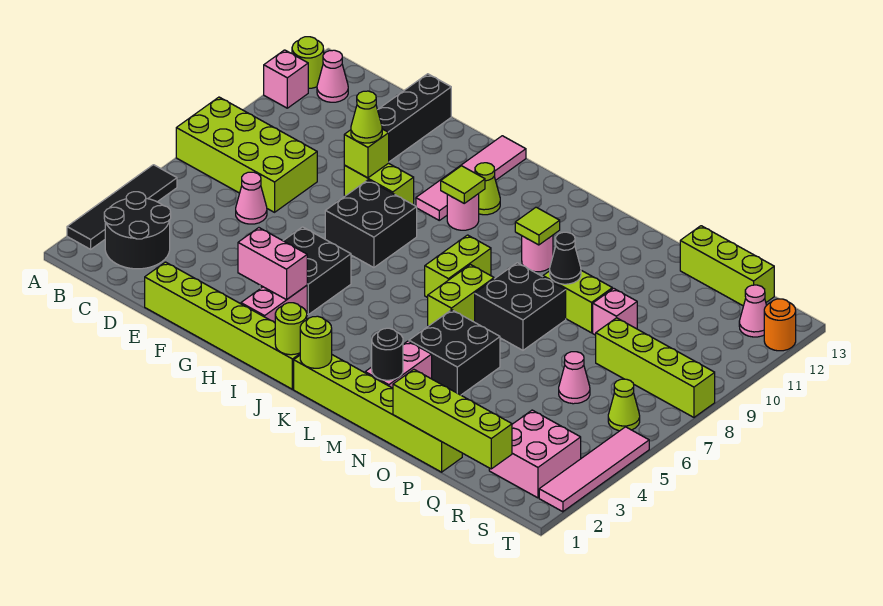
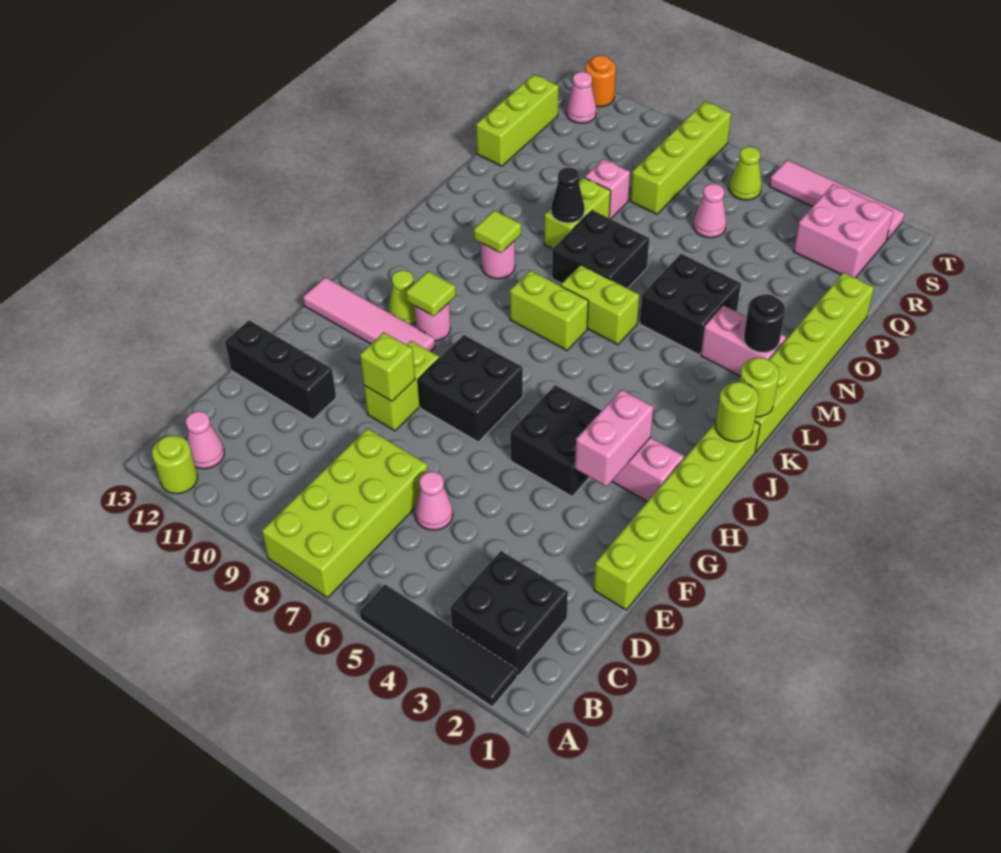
pink 1x1 brick [264,50,308,108] -> none
black 2x2 round brick [104,192,171,269] -> black 2x2 brick [450,551,568,676]
lime 1x1 cone [351,91,382,143] -> none
lime 1x4 brick [393,369,512,469] -> none

